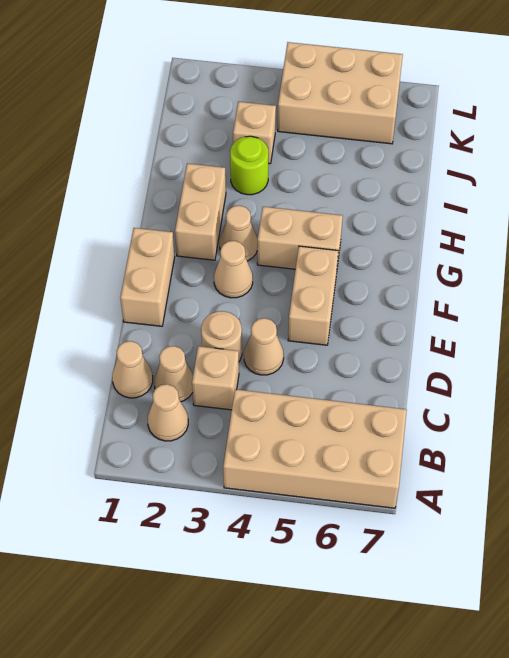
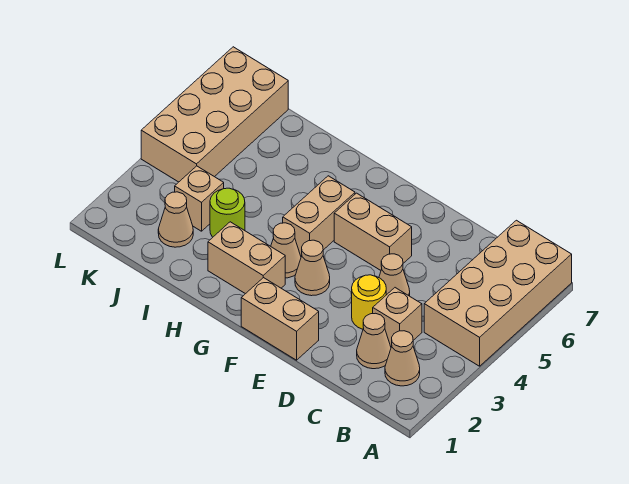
tan 1x1 cone [112,341,153,398] -> tan 1x1 cone moved to [158,192,193,247]
tan 1x1 round brick [201,311,242,361] -> yellow 1x1 round brick [352,275,386,329]
tan 2x3 brick [278,42,403,144] -> tan 2x4 brick [141,47,288,182]

